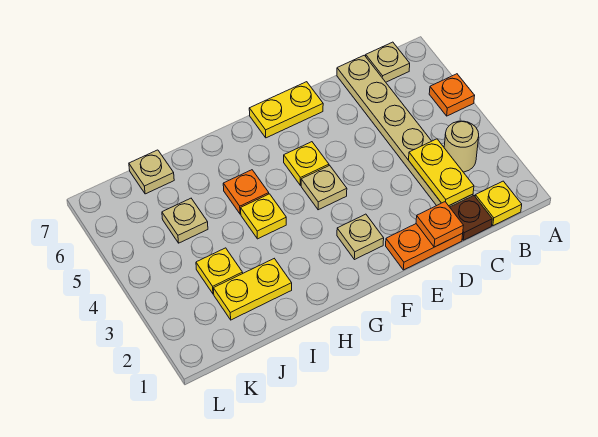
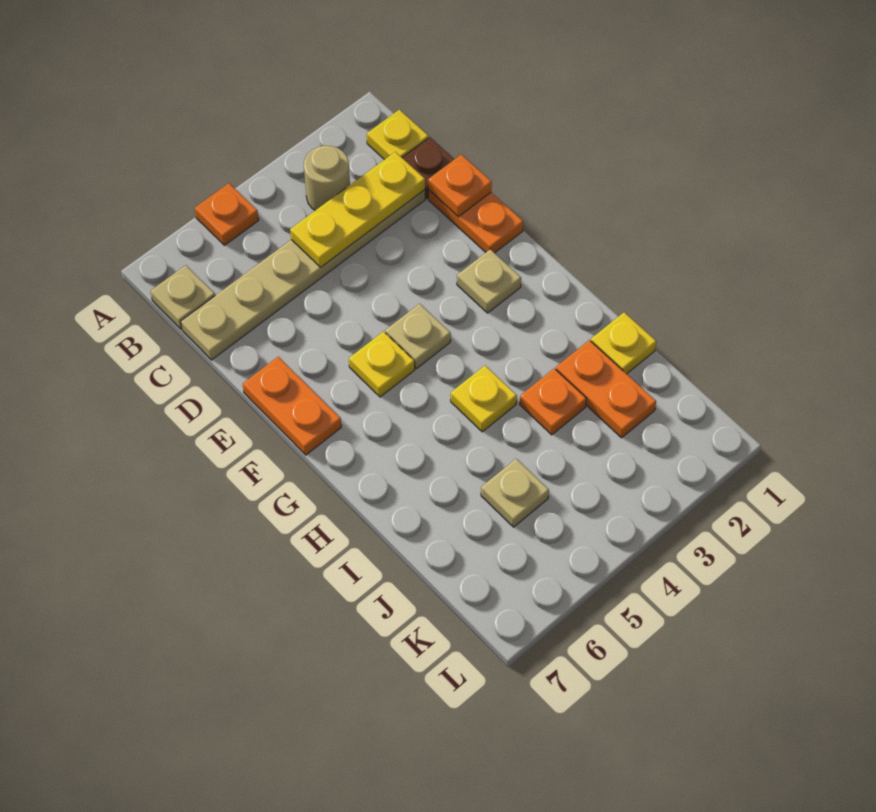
yellow 1x2 plate [409,139,474,206] -> yellow 1x3 plate [290,152,425,267]
yellow 1x2 plate [249,82,323,138] -> orange 1x2 plate [243,357,341,455]
orange 1x1 plate [223,170,269,214] -> orange 1x1 plate moved to [520,368,587,435]
yellow 1x2 plate [213,259,292,320] -> orange 1x2 plate [556,340,656,438]
yellow 1x1 plate [196,248,243,294] -> yellow 1x1 plate moved to [591,312,656,374]
tan 1x1 plate [129,150,174,194] -> none

